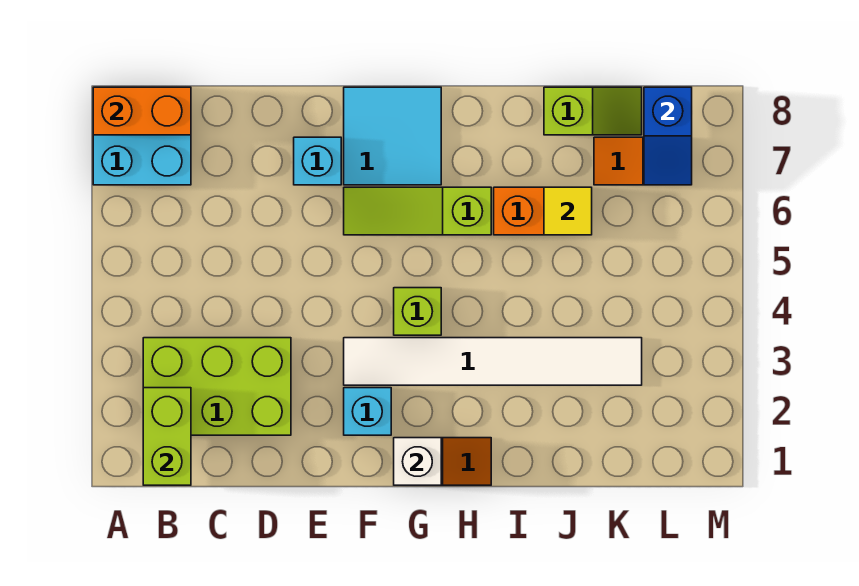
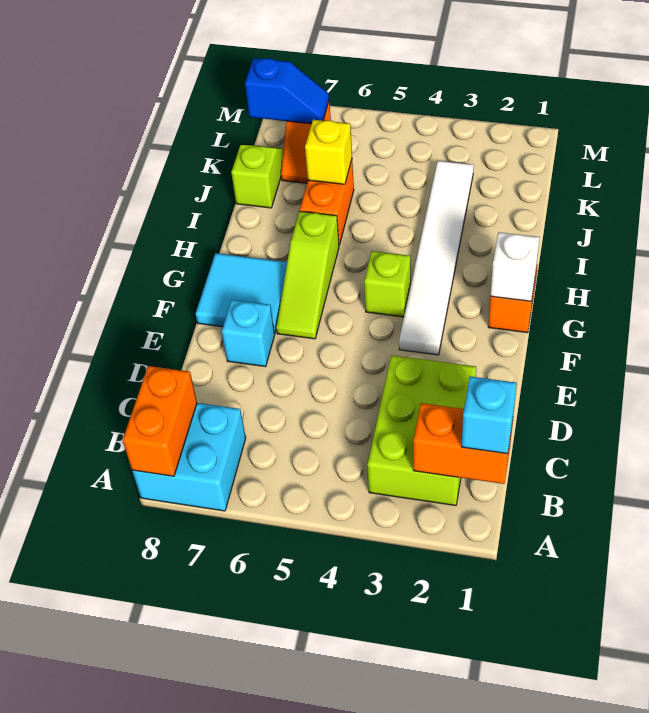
lime 1x2 brick [143,388,191,485] -> orange 1x2 brick [413,403,513,484]
cyan 1x1 brick [344,388,391,435] -> cyan 1x1 brick moved to [461,376,517,454]
yellow 1x1 tile [544,187,592,235] -> yellow 1x1 brick [305,120,352,184]

